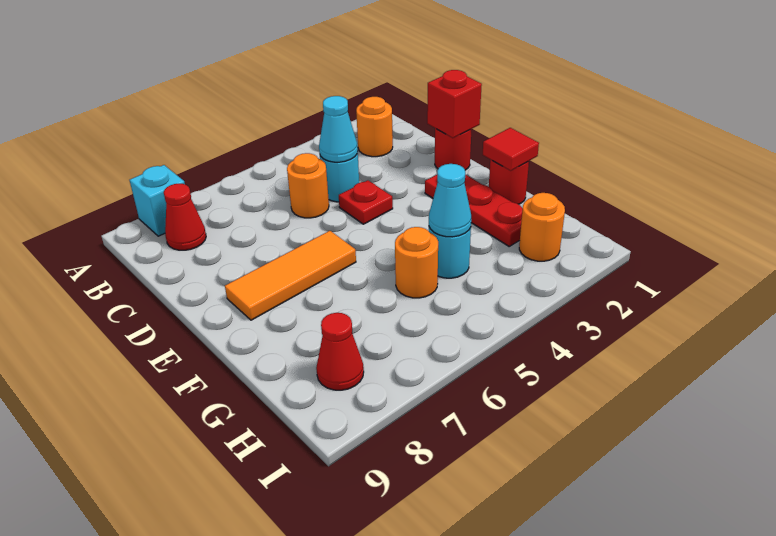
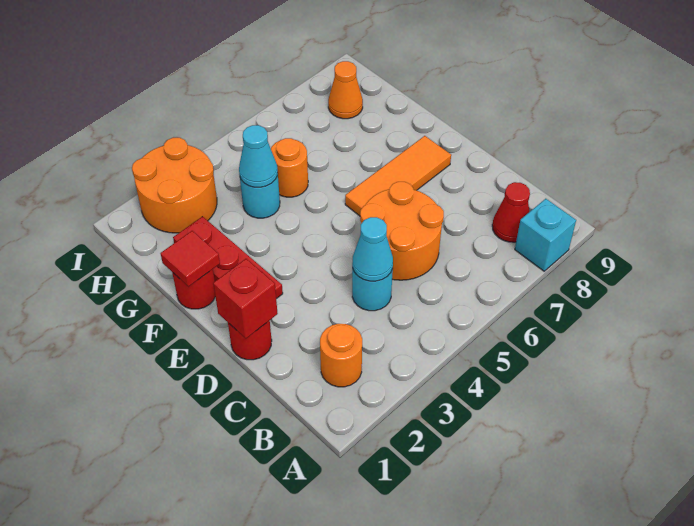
orange 1x1 round brick [287,153,329,218] -> orange 2x2 round brick [360,182,444,280]
red 1x1 plate [339,180,393,224] -> none
orange 1x1 round brick [519,193,565,261] -> orange 2x2 round brick [132,138,217,233]
red 1x1 cone [316,313,364,390] -> orange 1x1 cone [328,61,363,119]

